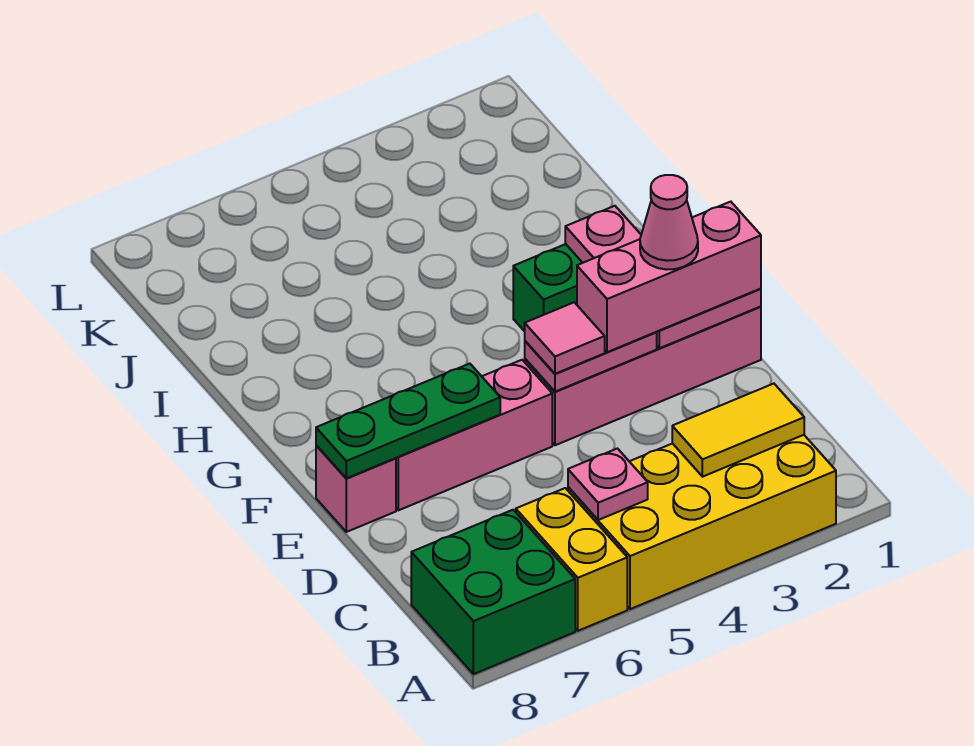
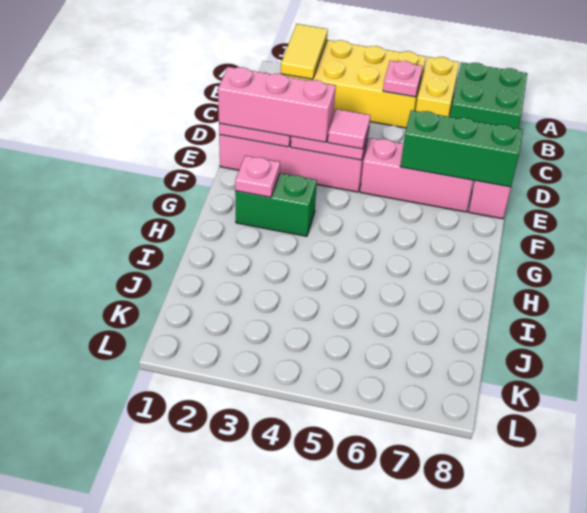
yellow 1x2 tile [672,384,804,477] -> yellow 1x2 tile turned to [281,24,328,79]
pink 1x1 cone [640,175,698,270] -> none
green 1x3 plate [316,364,500,478] -> green 1x3 brick [400,110,523,187]

